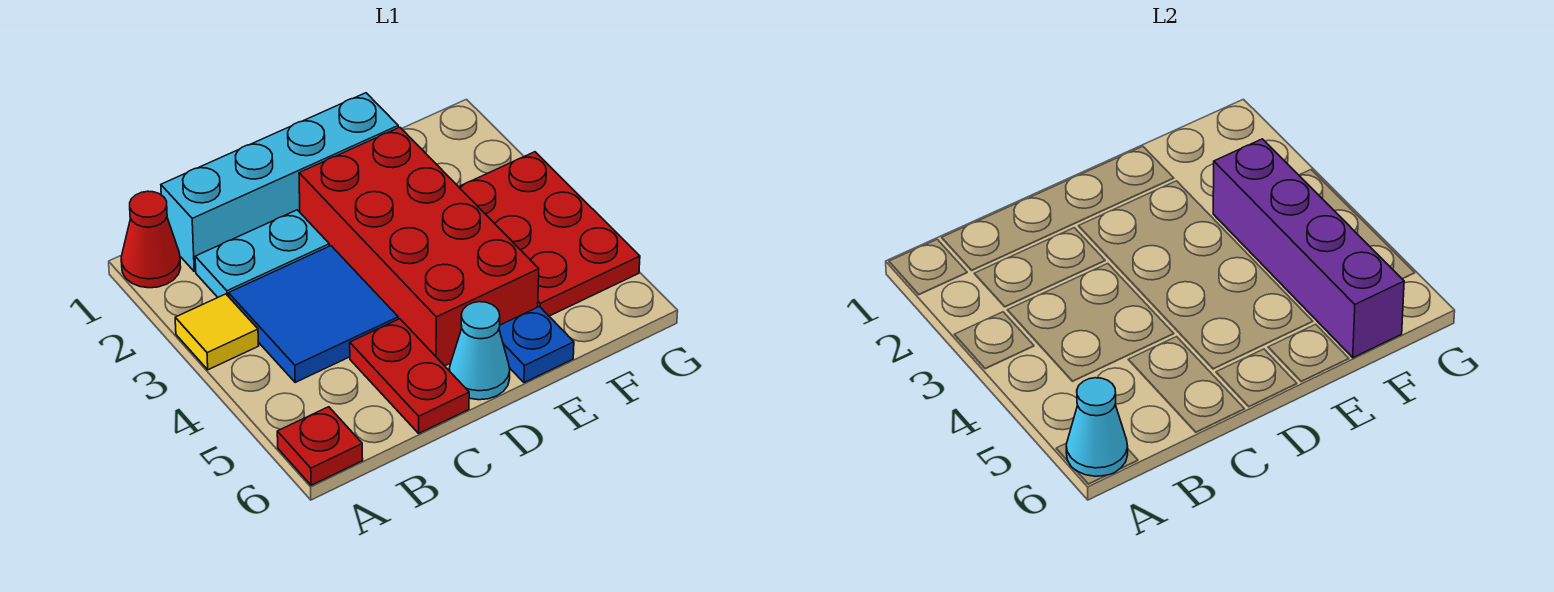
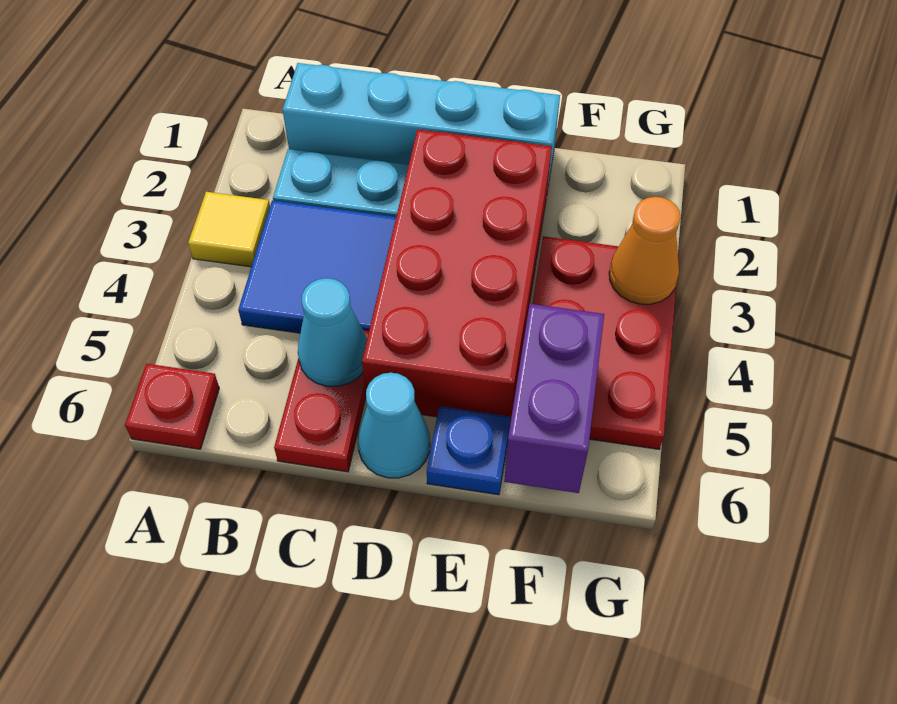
red 1x1 cone [121,191,181,288] -> none
cyan 1x1 cone [1066,378,1128,476] -> cyan 1x1 cone moved to [298,278,367,386]
purple 1x4 brick [1213,139,1404,358] -> purple 1x2 brick [504,304,604,493]
none -> orange 1x1 cone [609,197,681,304]

